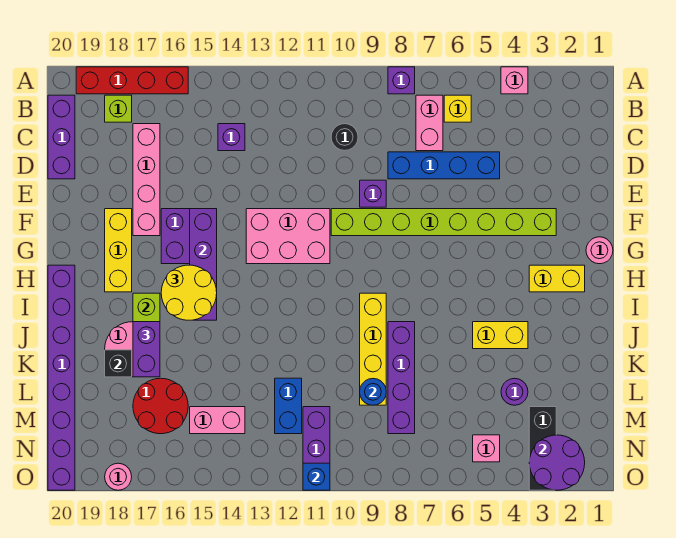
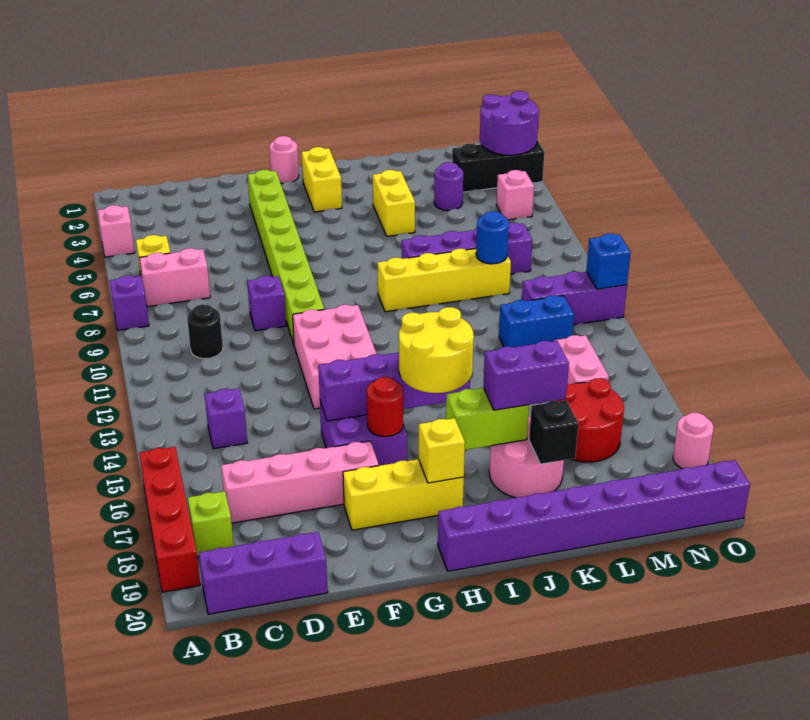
blue 1x4 brick [388,152,500,179] -> none
none -> red 1x1 round brick [367,377,403,437]
none -> yellow 1x1 brick [419,418,465,483]

